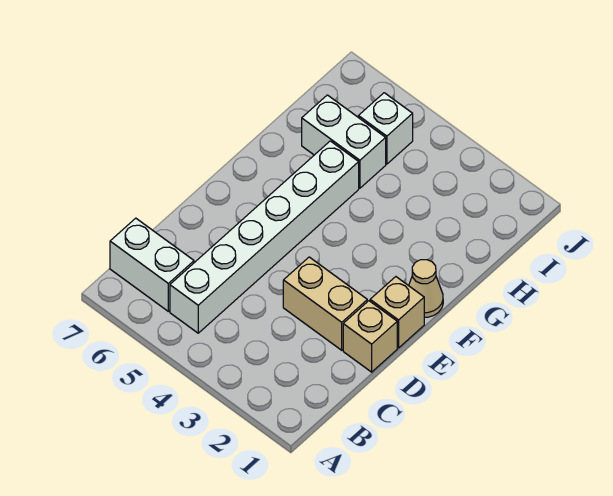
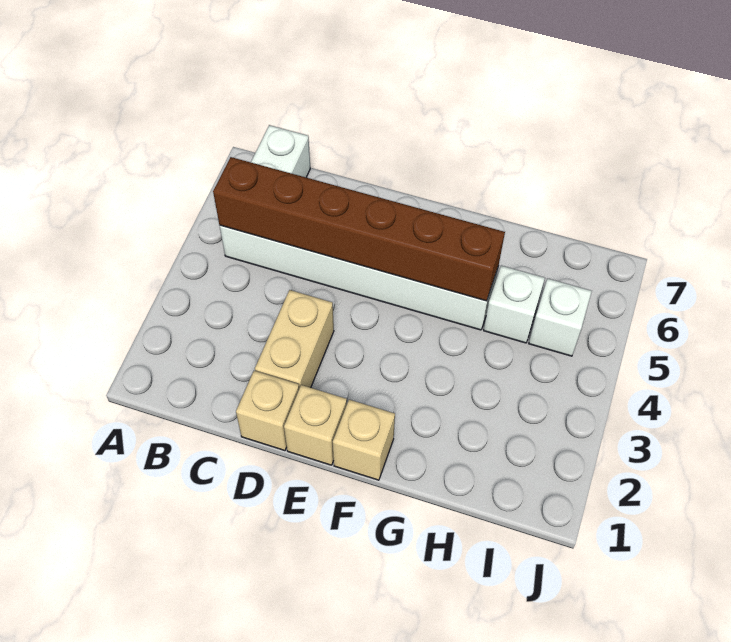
none -> brown 1x6 brick [213,157,505,301]
tan 1x1 cone [409,260,443,317] -> tan 1x1 brick [333,400,395,480]
white 1x2 brick [302,95,386,188] -> white 1x1 brick [484,266,545,343]

